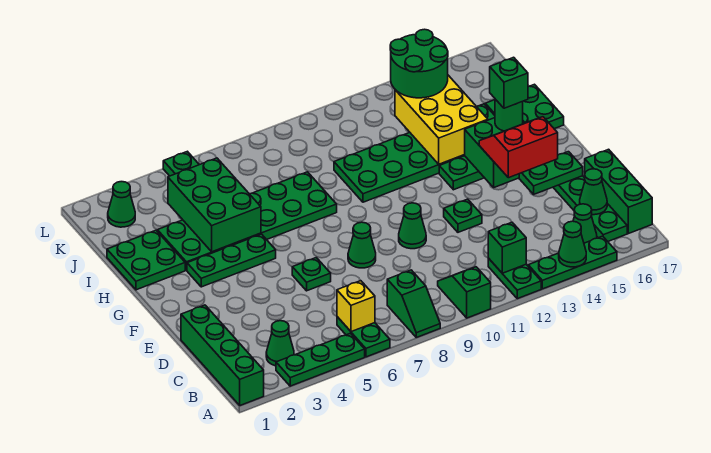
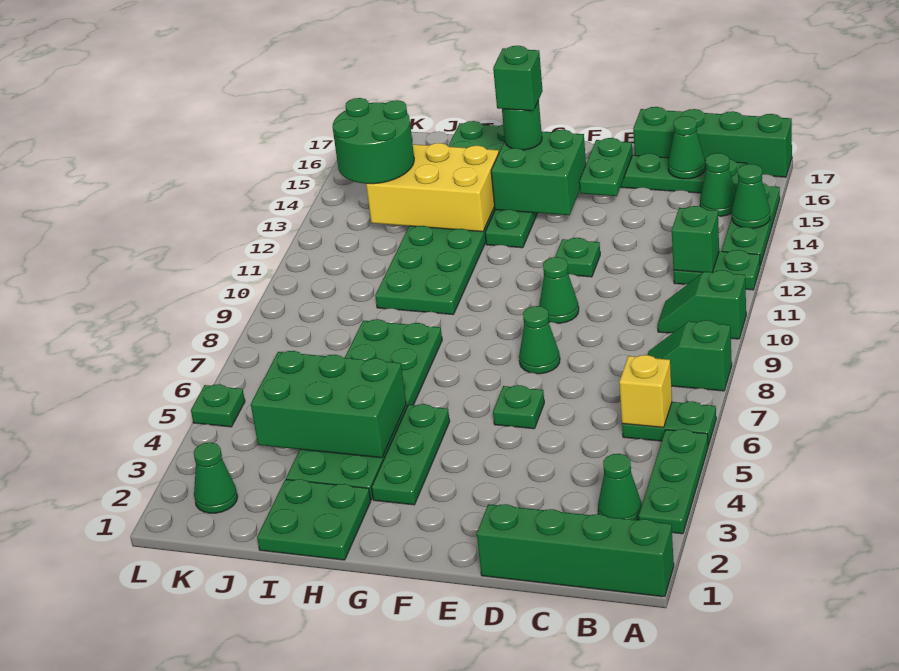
green 1x2 slope [387,270,440,337] -> green 1x2 slope turned to [648,320,732,391]
green 1x3 brick [585,149,652,234] -> green 1x4 brick [633,107,792,177]
red 2x2 slope [479,117,558,178] -> none

